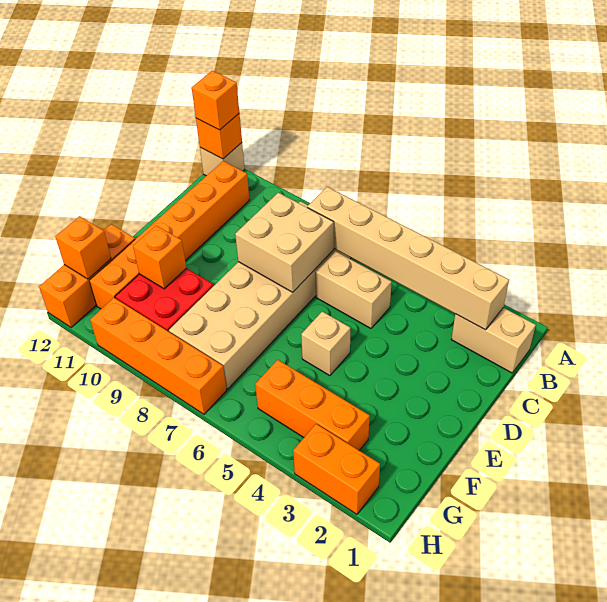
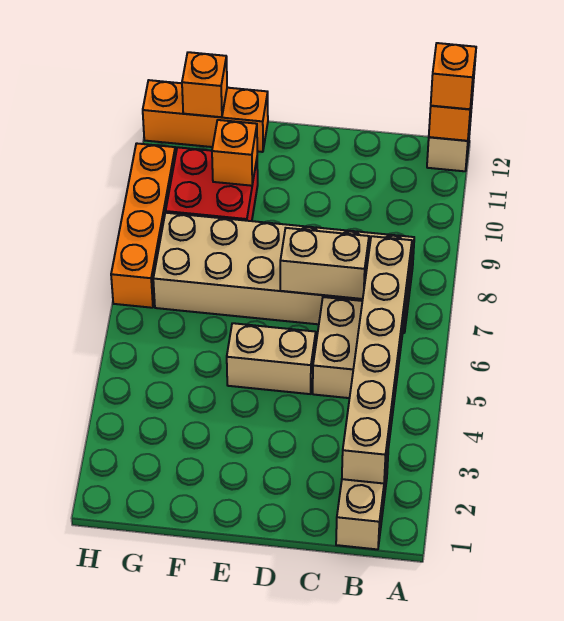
orange 1x6 brick [89,161,249,309] -> none
tan 2x2 brick [235,193,334,292] -> tan 1x2 brick [280,228,369,299]
tan 1x1 brick [301,311,350,376] -> tan 1x2 brick [227,323,316,394]
orange 1x3 brick [255,360,370,450] -> none
orange 1x2 brick [293,424,380,514] -> none

